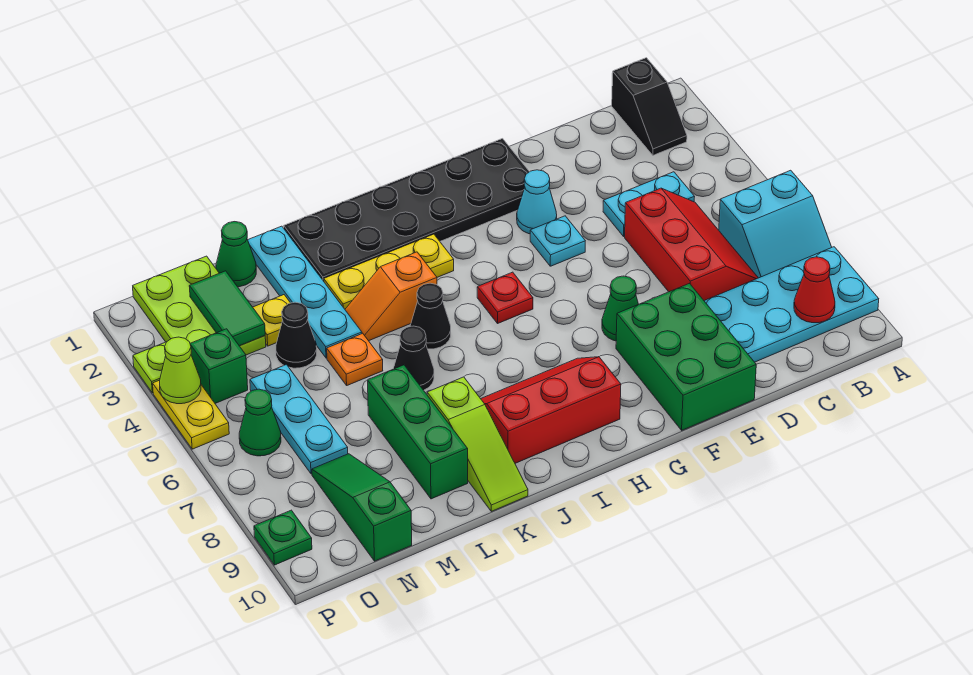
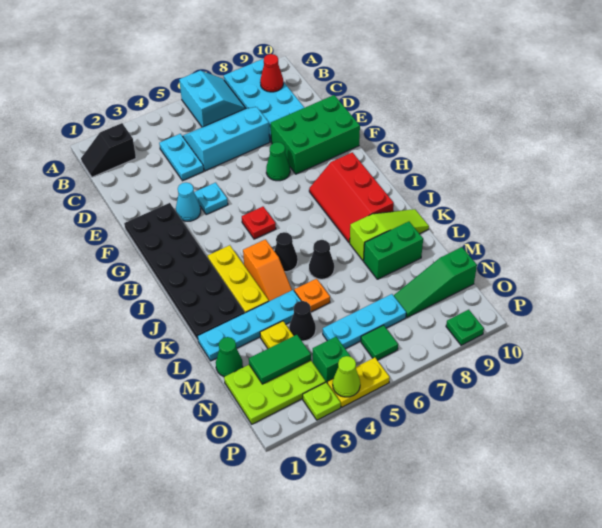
black 1x2 slope [612,58,687,155] -> black 1x2 slope turned to [81,123,136,177]
red 2x3 slope [625,188,758,301] -> cyan 2x3 slope [183,107,270,171]
green 1x3 brick [368,365,468,499] -> green 1x2 brick [364,222,423,279]
green 1x1 cone [239,389,281,456] -> green 1x1 tile [361,325,398,360]

